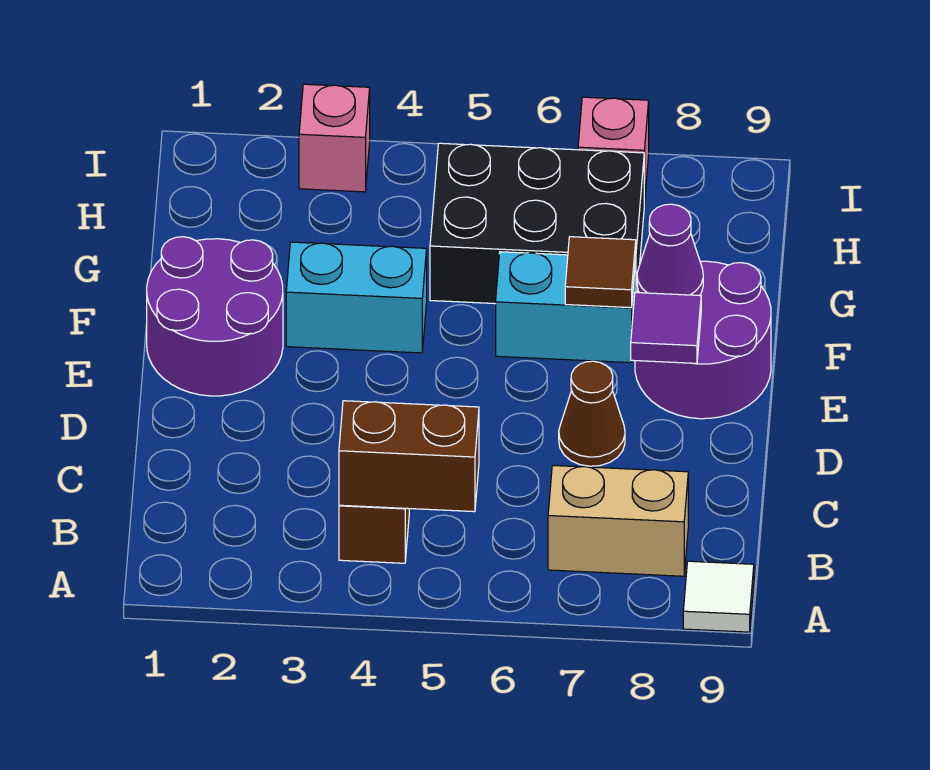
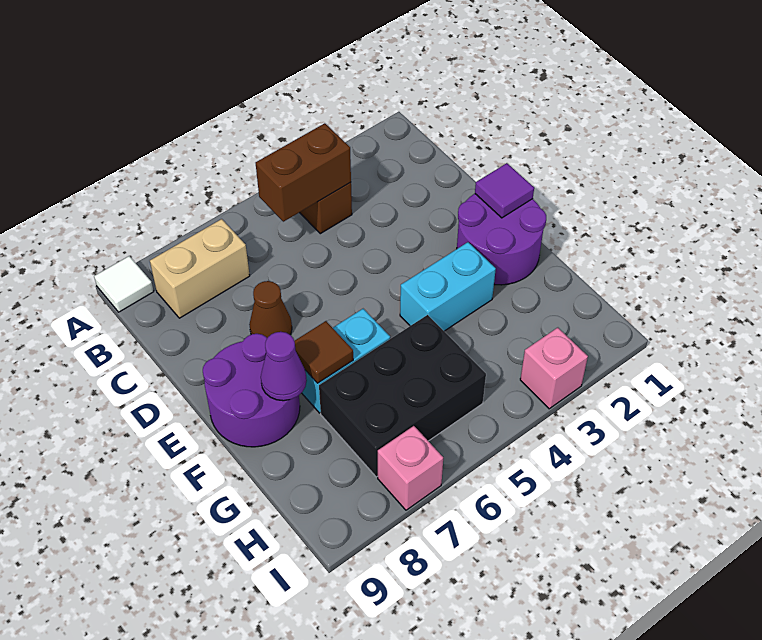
purple 1x1 tile [631,293,701,363] -> purple 1x1 tile moved to [475,163,534,218]

